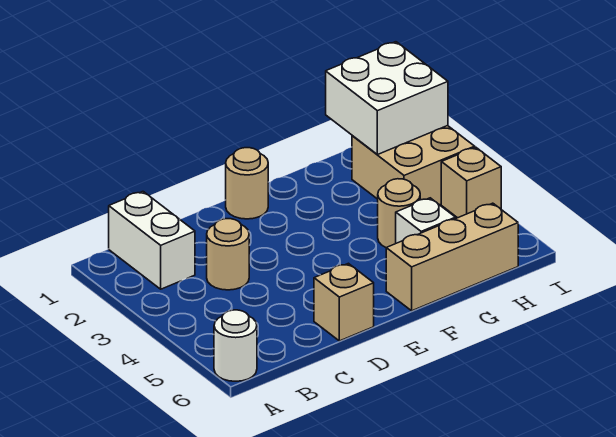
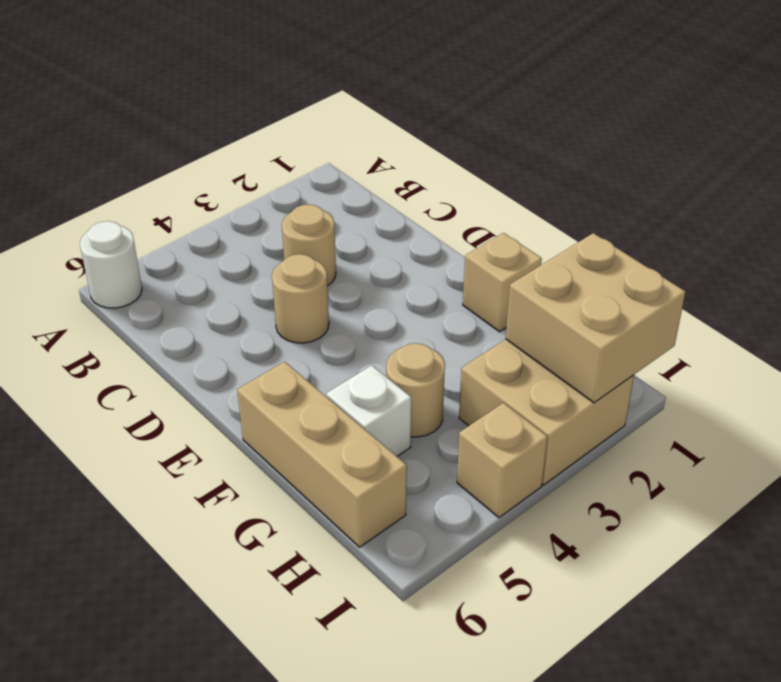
white 1x2 brick [109,192,195,289] -> none
tan 1x1 brick [314,263,374,341] -> tan 1x1 brick moved to [463,233,542,332]
tan 1x1 round brick [226,148,268,219] -> tan 1x1 round brick moved to [272,254,329,343]
white 2x2 brick [326,42,448,155] -> tan 2x2 brick [506,233,685,403]

